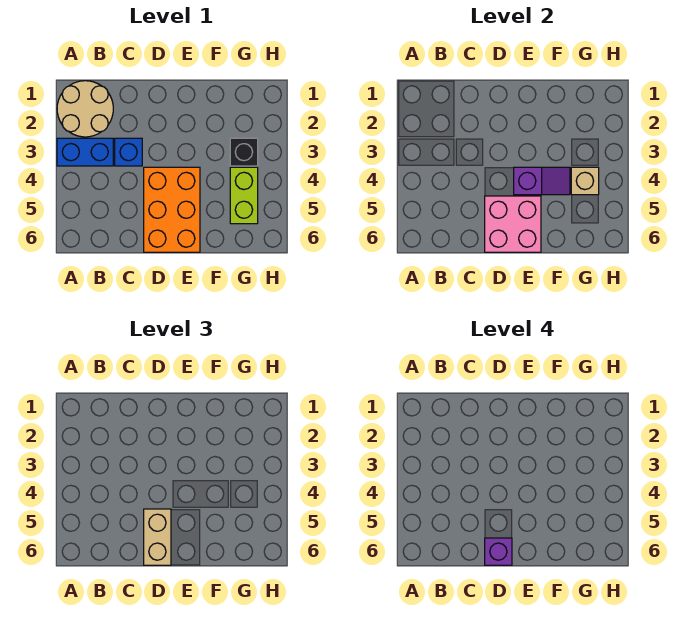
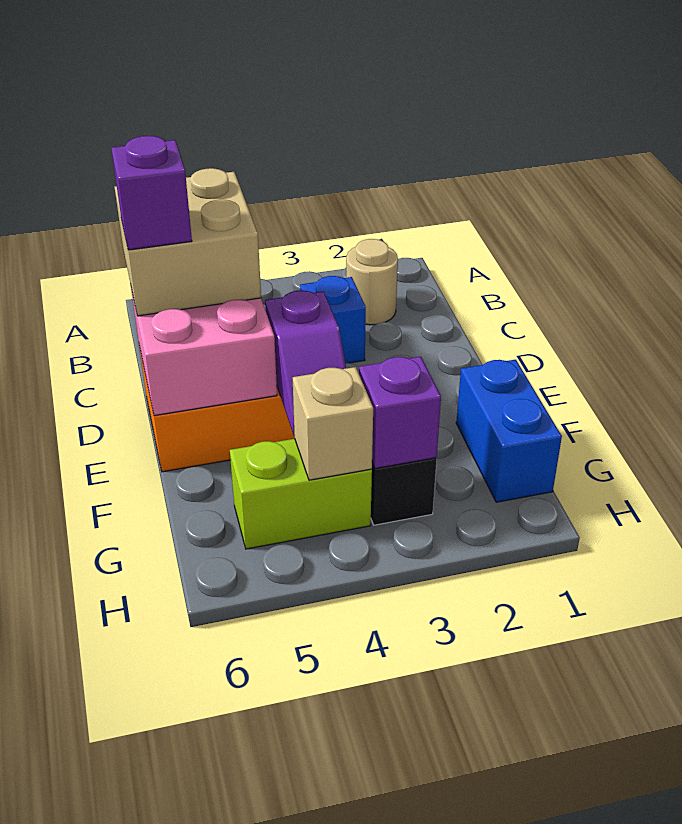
tan 2x2 round brick [57,81,113,137] -> tan 1x1 round brick [346,239,398,325]
blue 1x2 brick [57,138,113,166] -> blue 1x2 brick moved to [456,360,562,502]
tan 1x2 brick [144,509,171,565] -> tan 2x2 brick [115,168,261,316]
none -> purple 1x1 brick [359,357,441,469]

